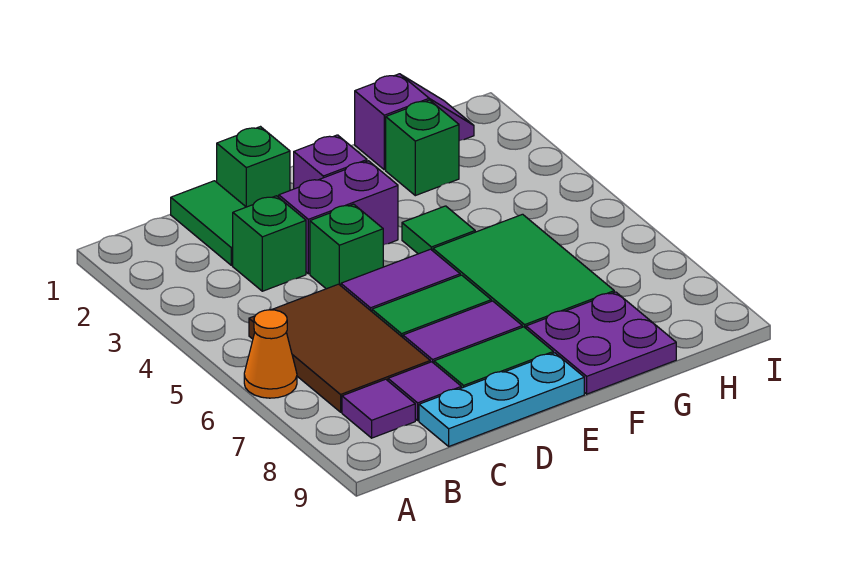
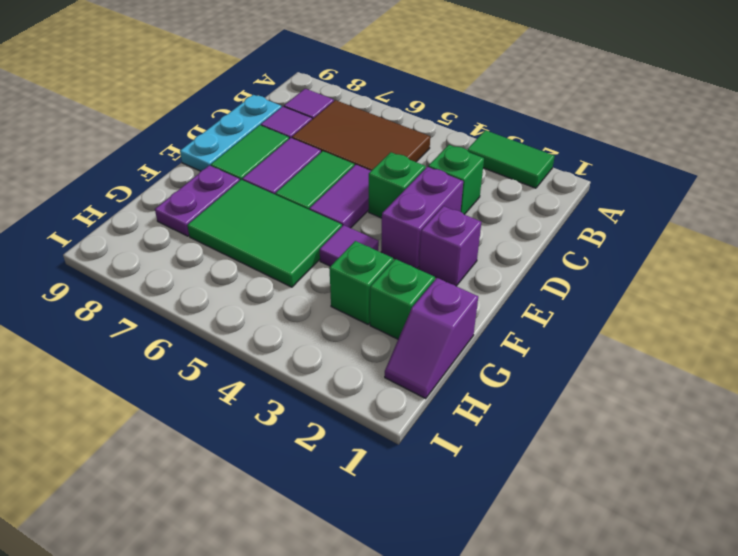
orange 1x1 cone [244,310,297,398] -> none
green 1x2 tile [171,181,246,265] -> green 1x2 tile moved to [467,130,555,188]
green 1x1 brick [217,127,290,207] -> green 1x1 brick moved to [329,241,393,324]
green 1x1 tile [402,206,475,254] -> purple 1x1 tile [319,225,379,266]
purple 2x2 plate [526,292,676,394] -> purple 1x2 plate [155,165,240,236]

